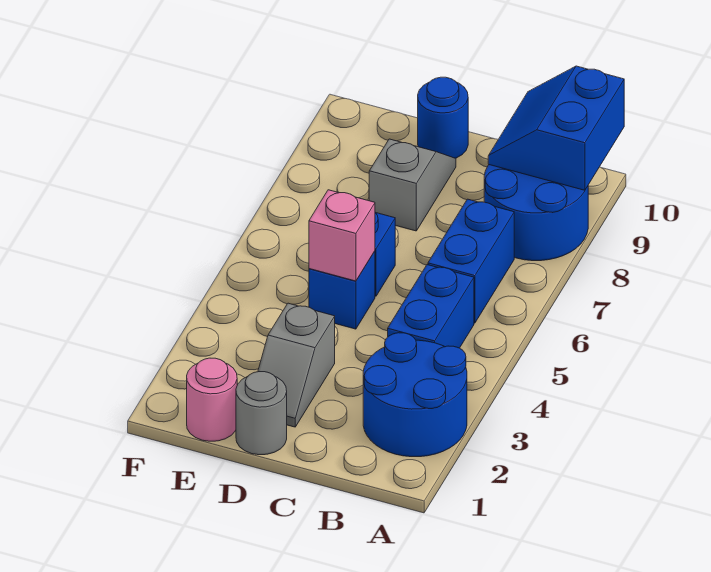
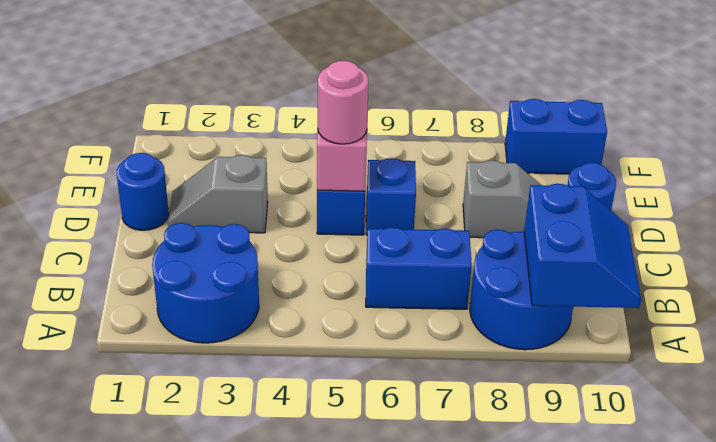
blue 2x2 slope [488,66,624,190] -> blue 2x2 slope turned to [524,184,641,308]
blue 1x2 brick [388,265,474,348] -> blue 1x2 brick moved to [505,99,607,174]
grey 1x1 round brick [236,372,287,455] -> blue 1x1 round brick [117,153,169,230]
pink 1x1 round brick [187,358,237,441] -> pink 1x1 round brick moved to [318,61,368,144]

